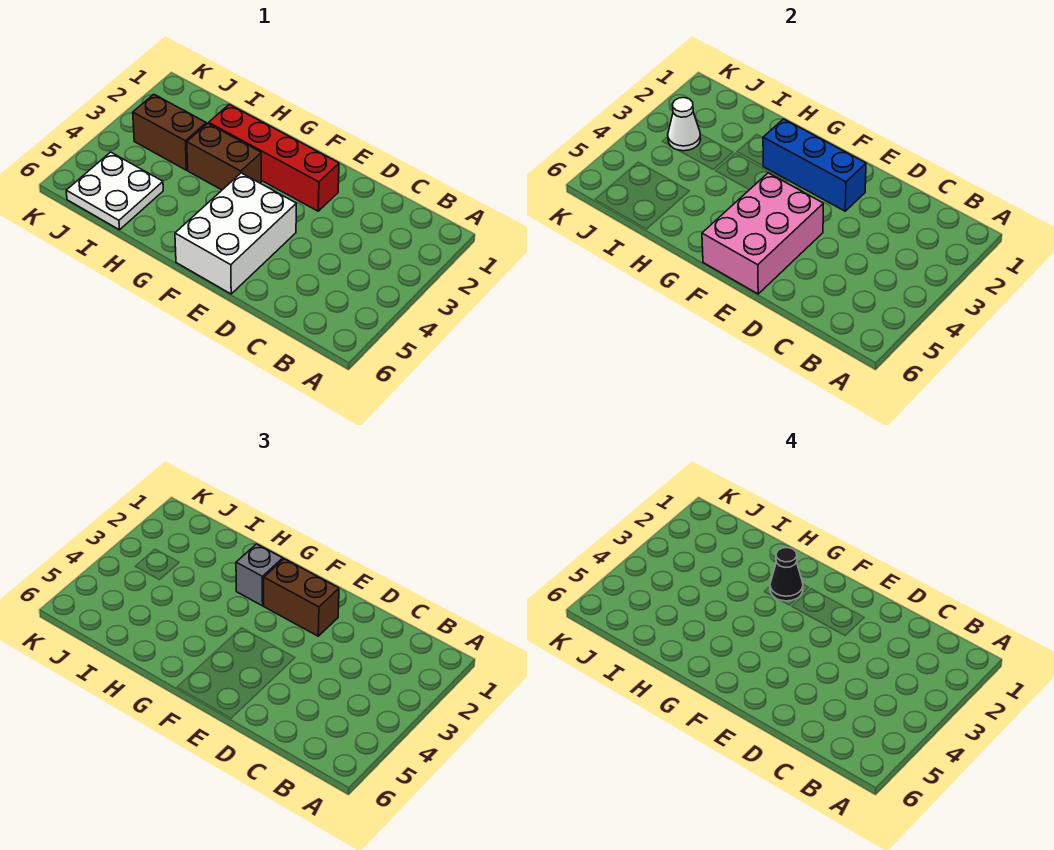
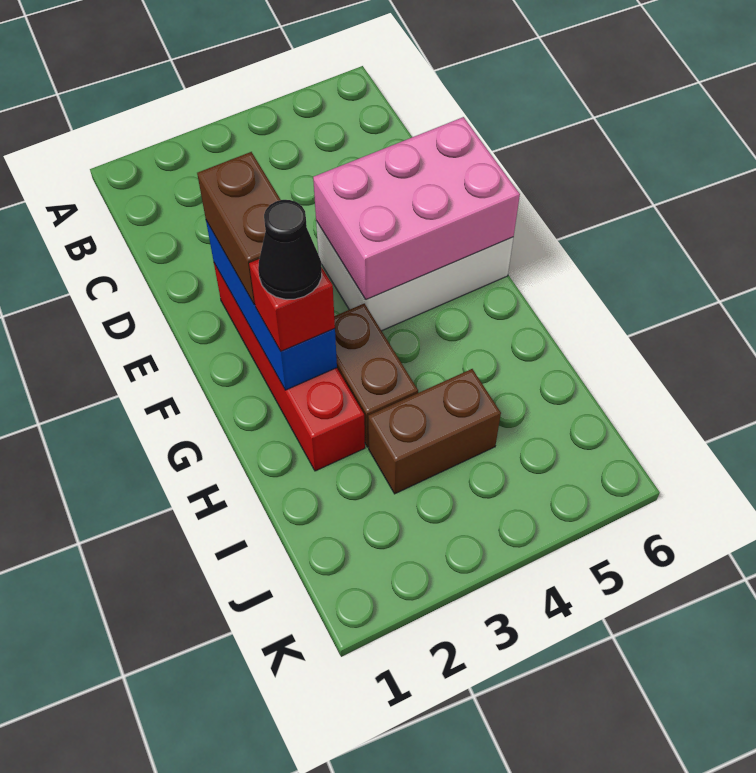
grey 1x1 brick [236,544,283,606] -> red 1x1 brick [249,259,335,351]
brown 1x2 brick [133,94,206,170] -> brown 1x2 brick turned to [368,369,501,494]
white 2x2 plate [66,152,163,230] -> none
white 1x1 cone [668,98,701,151] -> none

